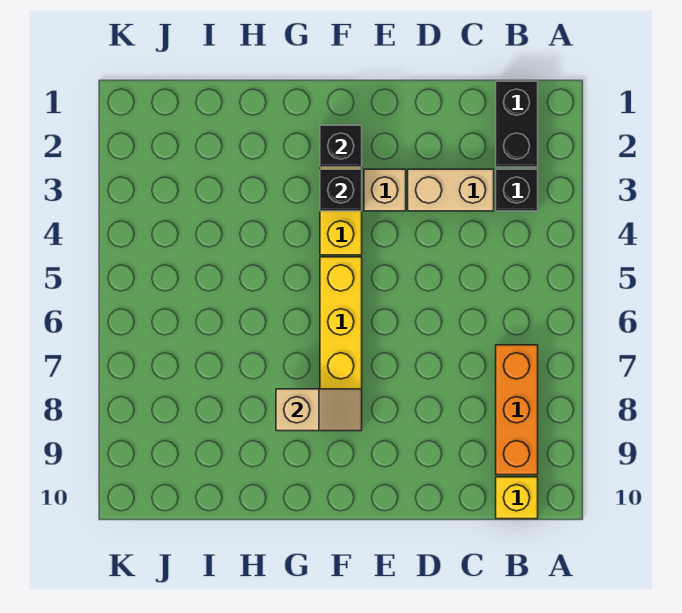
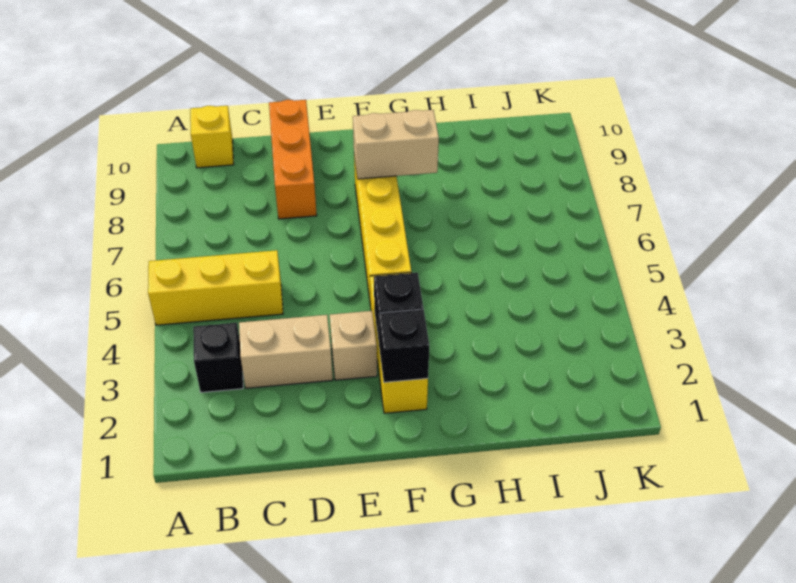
none -> yellow 1x3 brick [148,250,283,325]
black 1x2 brick [496,81,538,167] -> none
orange 1x3 brick [496,345,538,475] -> orange 1x3 brick moved to [269,100,317,219]
tan 1x2 slope [276,389,362,431] -> tan 1x2 brick [353,110,439,179]

